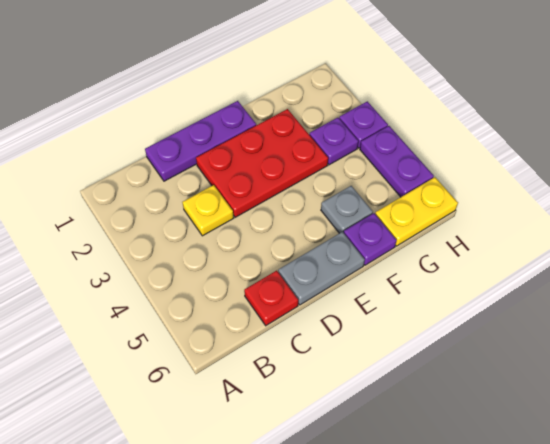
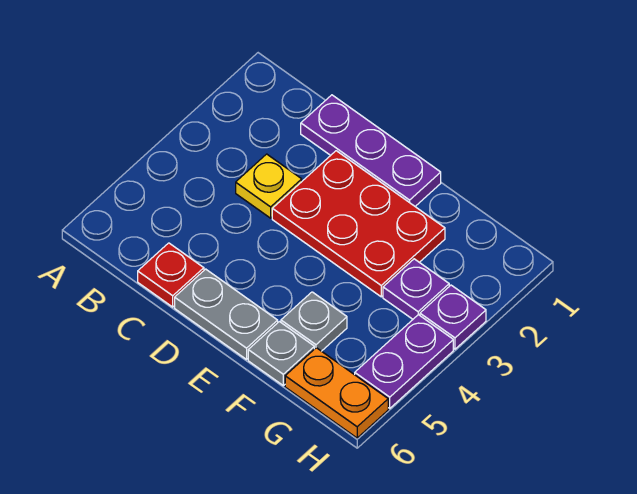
purple 1x1 plate [344,213,397,265] -> grey 1x1 plate [248,322,314,386]
yellow 1x2 plate [375,177,458,246] -> orange 1x2 plate [285,348,388,438]

